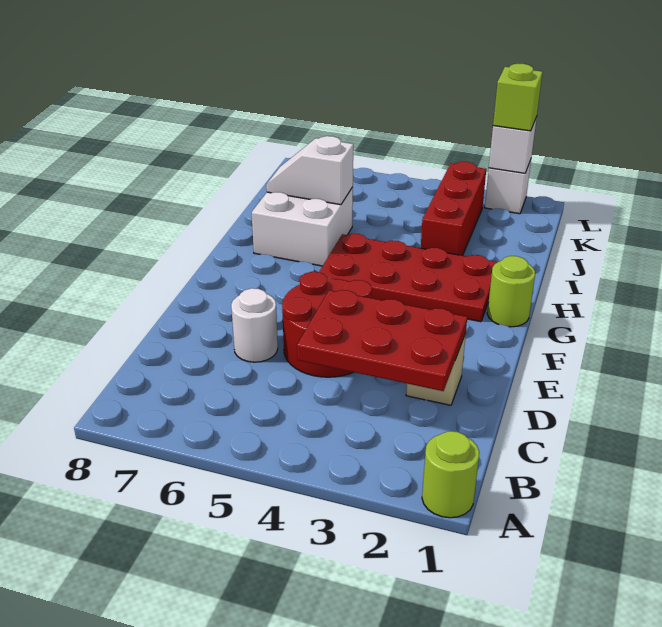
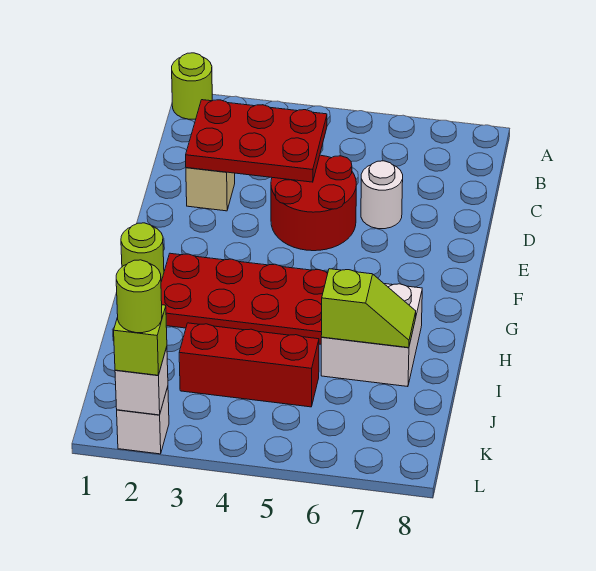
red 1x3 brick [421,162,486,256] -> red 1x3 brick turned to [179,323,319,407]
white 1x2 slope [266,136,353,205] -> lime 1x2 slope [321,269,416,348]
none -> lime 1x1 round brick [116,260,162,333]

